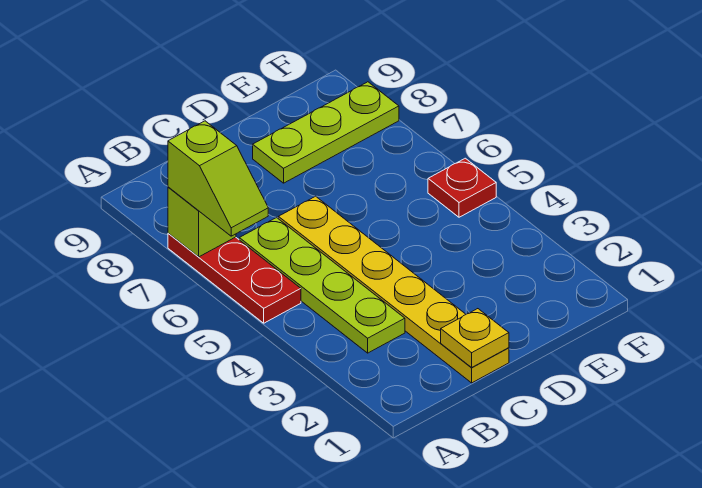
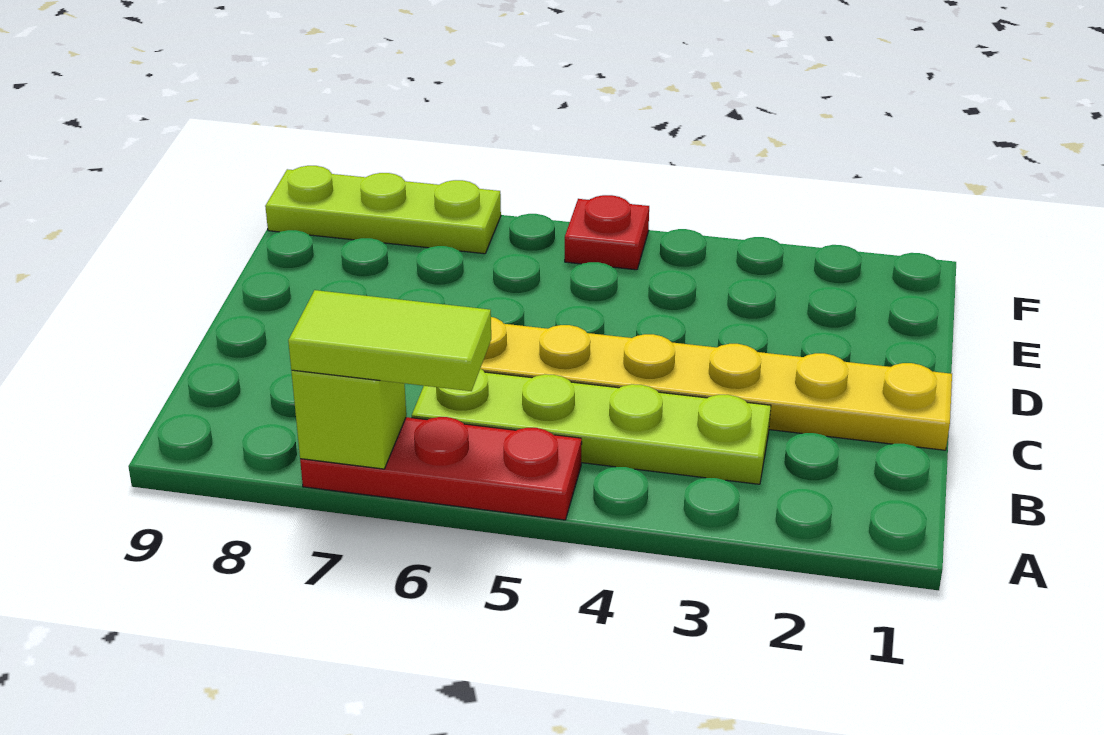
lime 1x2 slope [168,121,268,236] -> lime 1x2 tile [288,290,491,391]
yellow 1x1 plate [441,309,509,367] -> none
lime 1x3 plate [253,82,399,183] -> lime 1x3 plate turned to [265,166,501,254]

